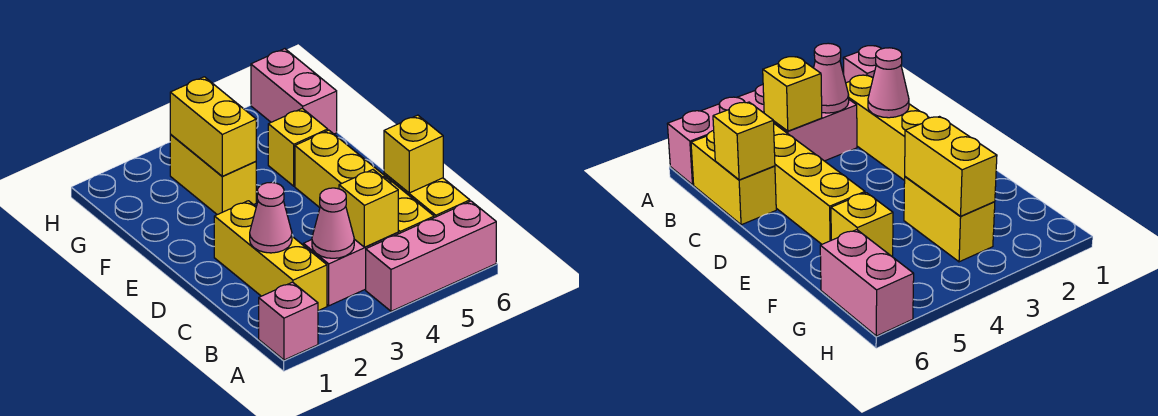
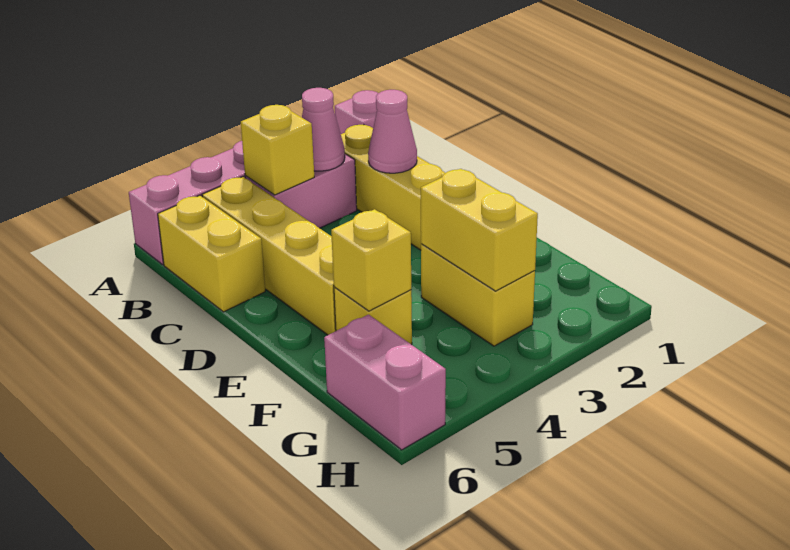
yellow 1x1 brick [384,115,443,193] -> yellow 1x1 brick moved to [331,209,411,311]

